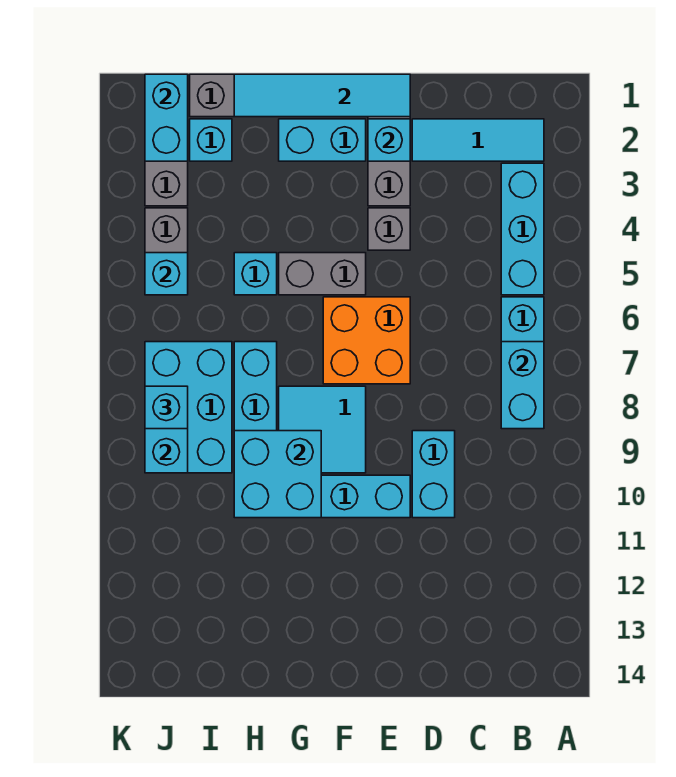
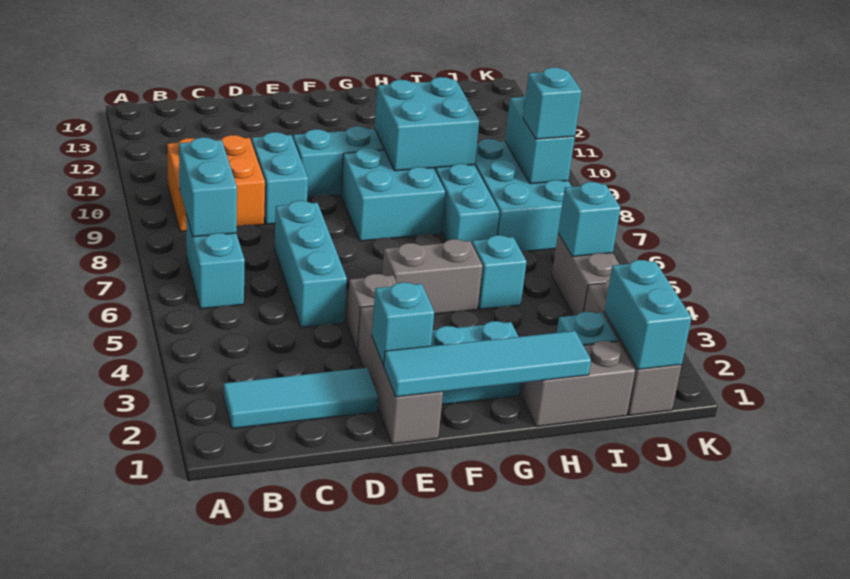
cyan 1x3 brick [501,163,544,295] -> cyan 1x3 brick moved to [275,201,347,327]
orange 2x2 brick [323,297,410,384] -> orange 2x2 brick moved to [167,135,265,232]
cyan 2x2 tile [279,386,366,473] -> cyan 2x2 brick [341,148,445,241]

